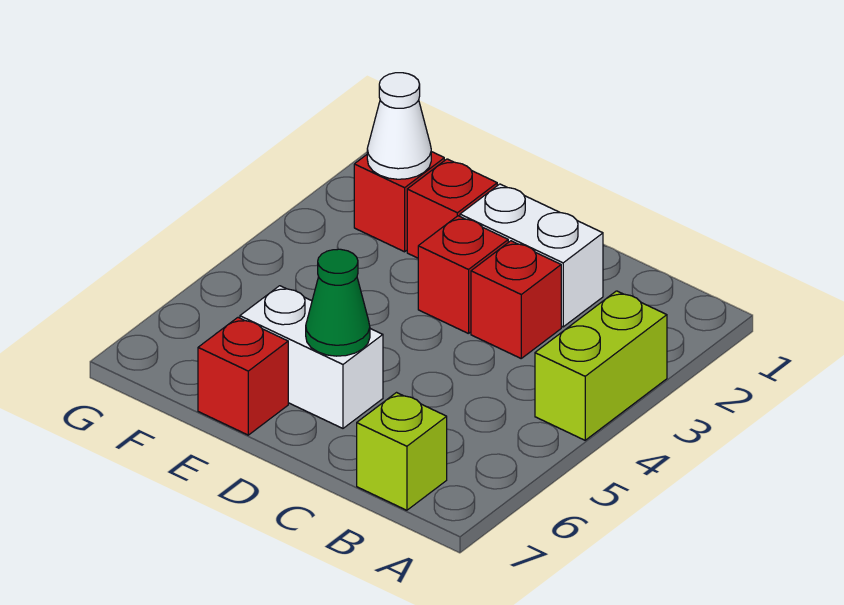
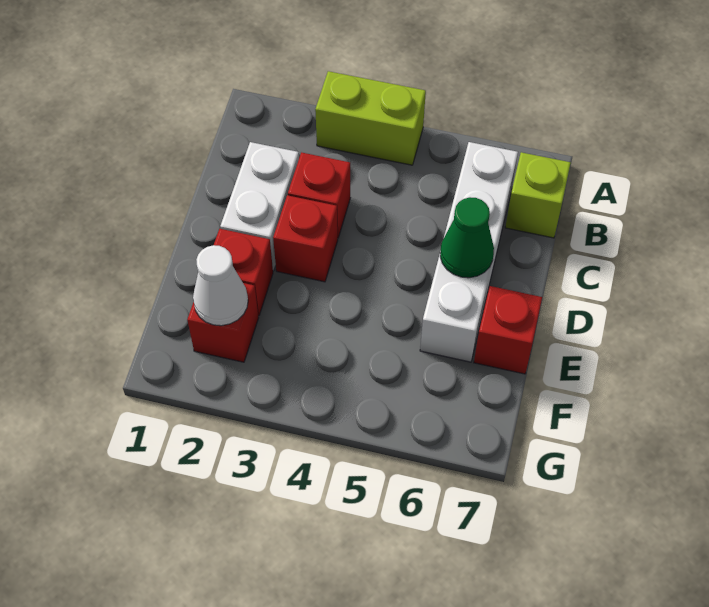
white 1x2 brick [240,286,383,428] -> white 1x4 brick [420,142,518,362]

